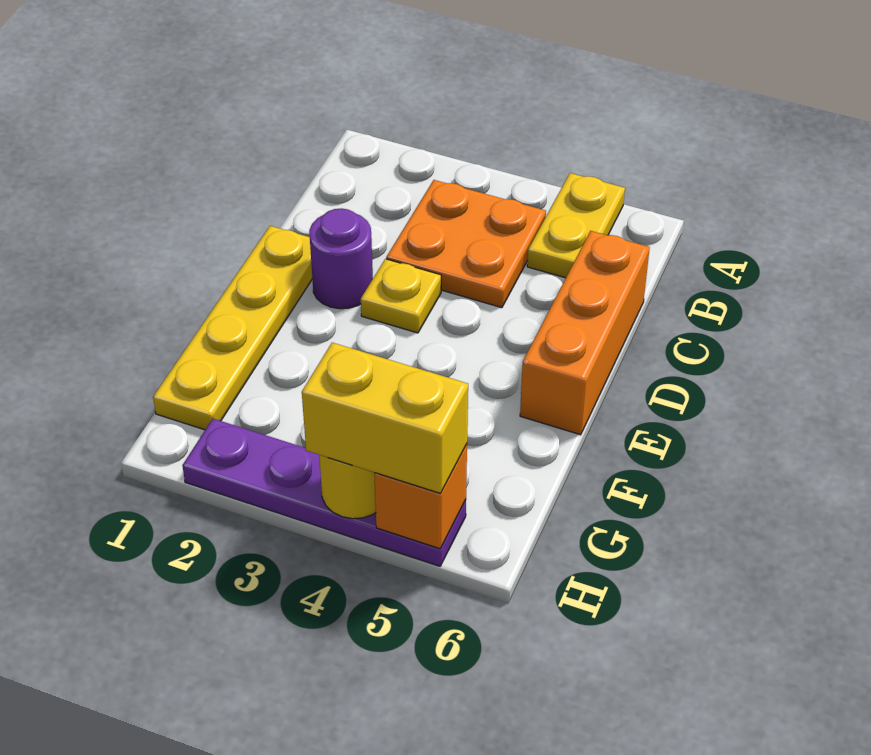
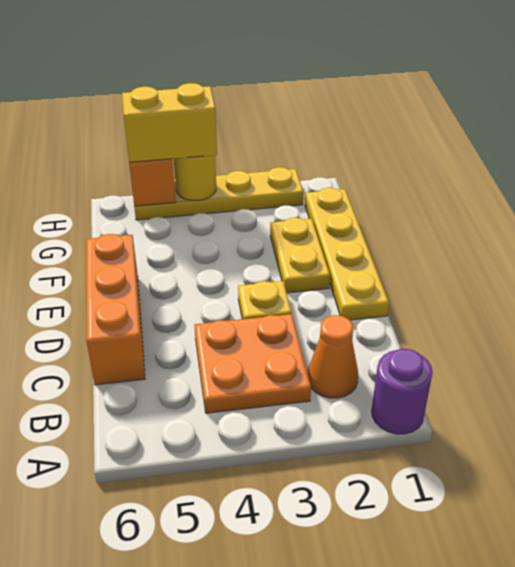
yellow 1x2 plate [527,173,625,278] -> yellow 1x2 plate moved to [270,218,330,293]
none -> orange 1x1 cone [308,315,358,398]
purple 1x1 round brick [309,208,373,309] -> purple 1x1 round brick moved to [372,349,433,434]
purple 1x4 plate [182,419,466,566] -> yellow 1x4 plate [134,167,303,220]

